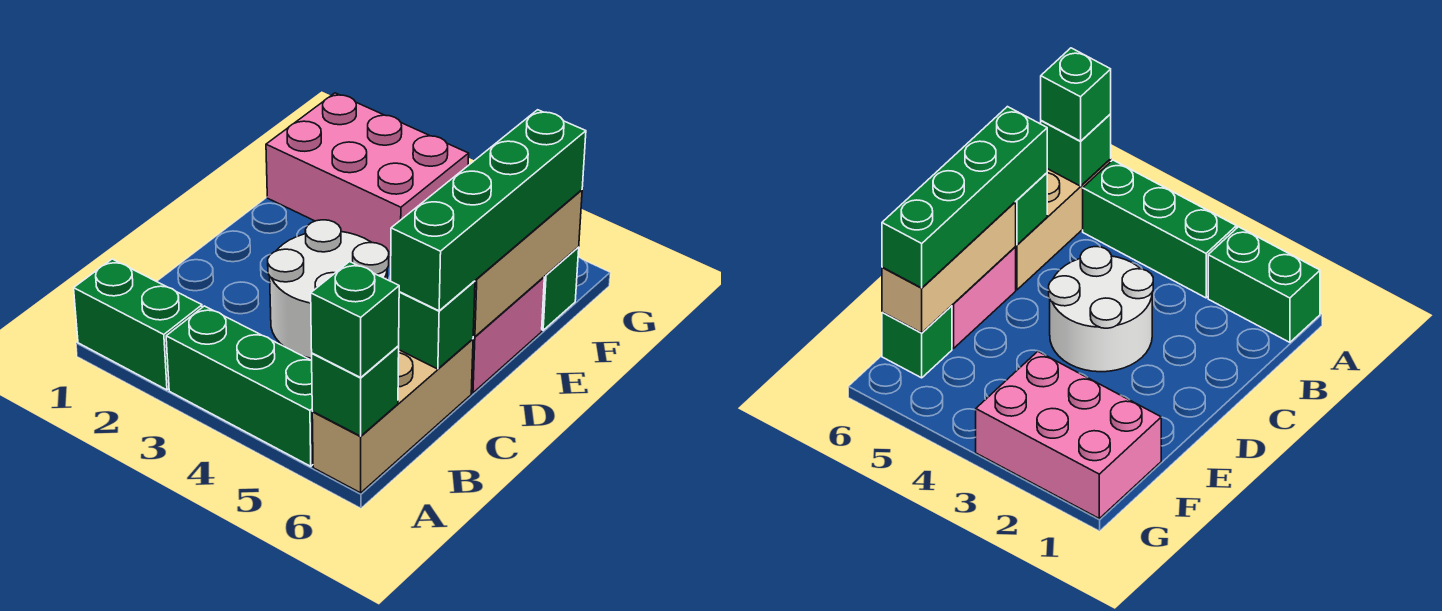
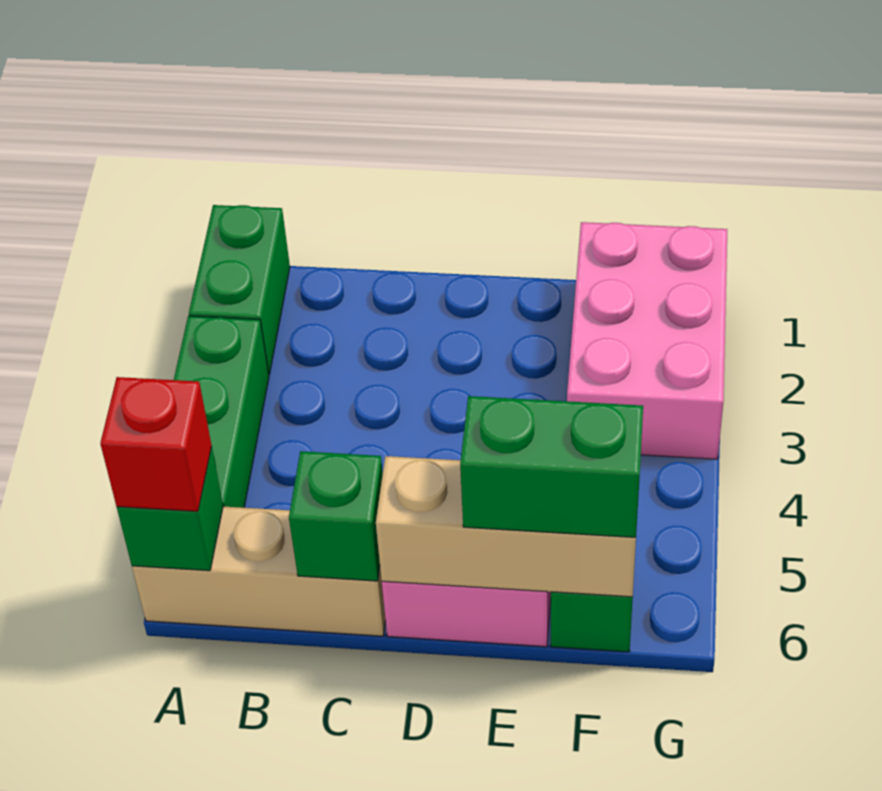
green 1x1 brick [311,262,399,377] -> red 1x1 brick [100,377,212,511]
white 2x2 round brick [268,220,389,358] -> none
green 1x4 brick [391,110,586,311] -> green 1x2 brick [460,396,643,537]

